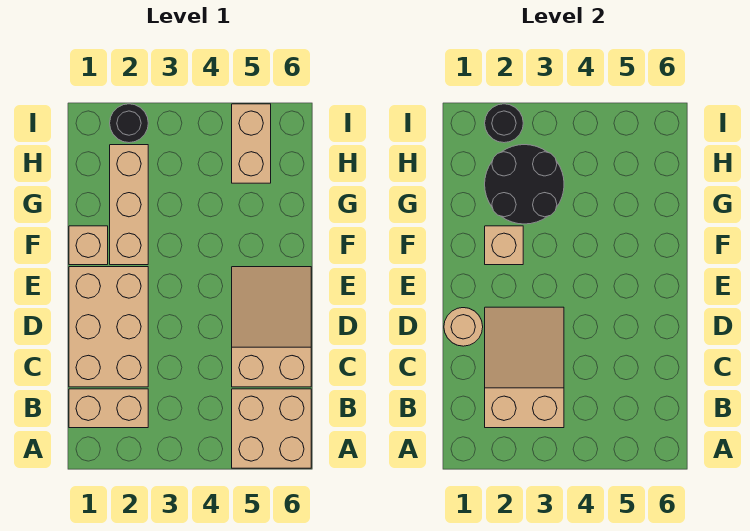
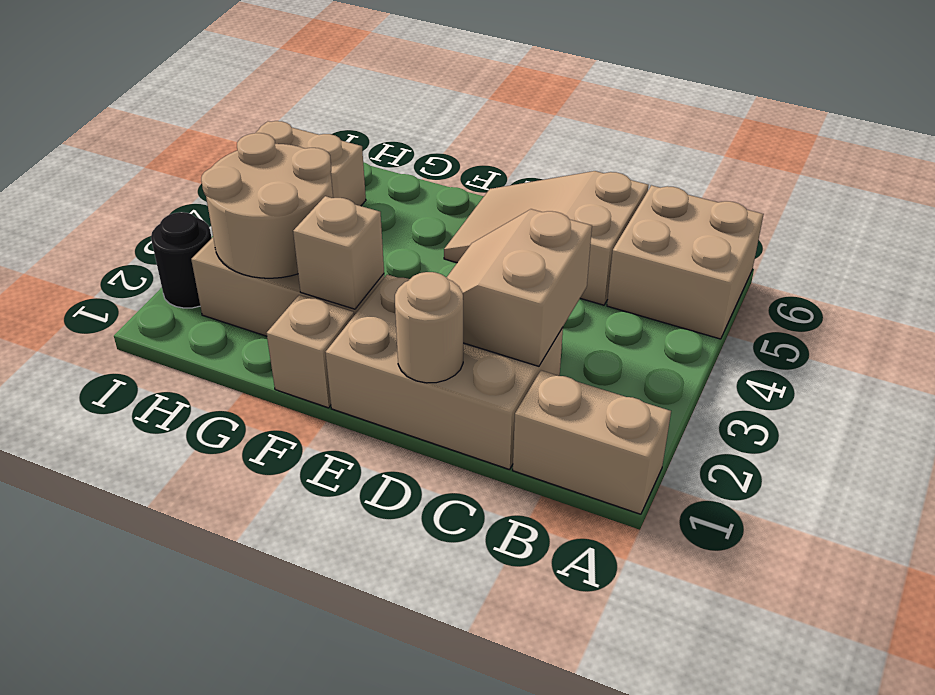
tan 1x2 brick [69,389,148,428] -> tan 1x2 brick turned to [513,370,671,514]
tan 2x3 slope [485,307,564,428] -> tan 2x2 slope [446,209,592,366]
black 2x2 round brick [485,145,564,224] -> tan 2x2 round brick [201,133,333,278]
black 1x1 round brick [485,104,523,143] -> none

